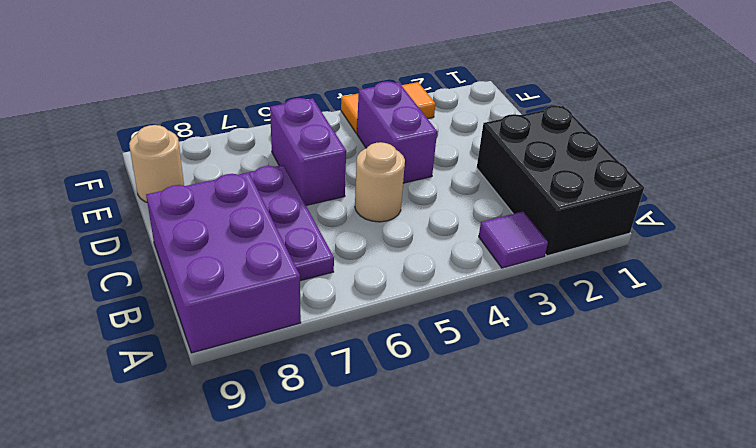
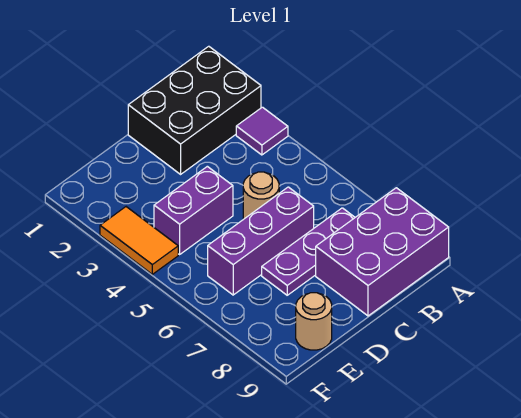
purple 1x2 brick [270,98,346,205] -> purple 1x3 brick [208,187,314,295]

